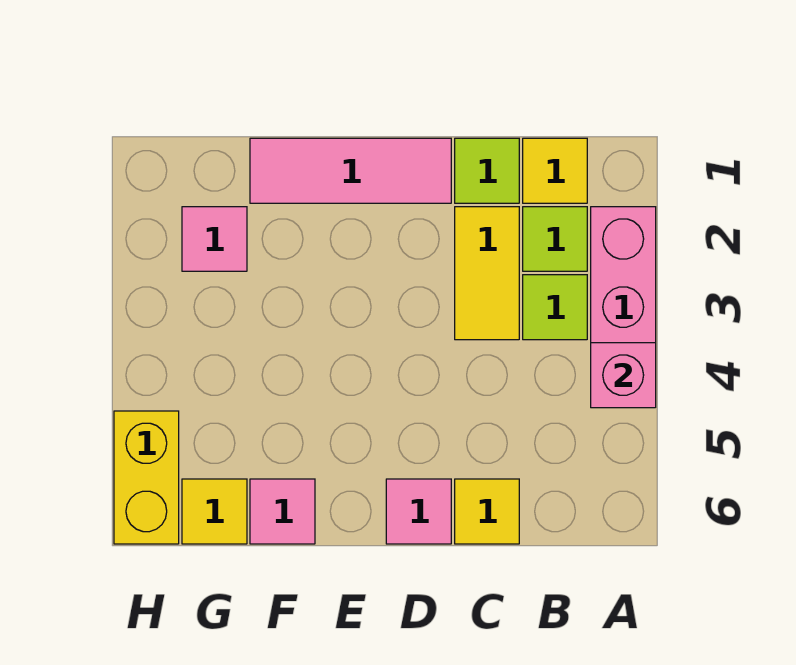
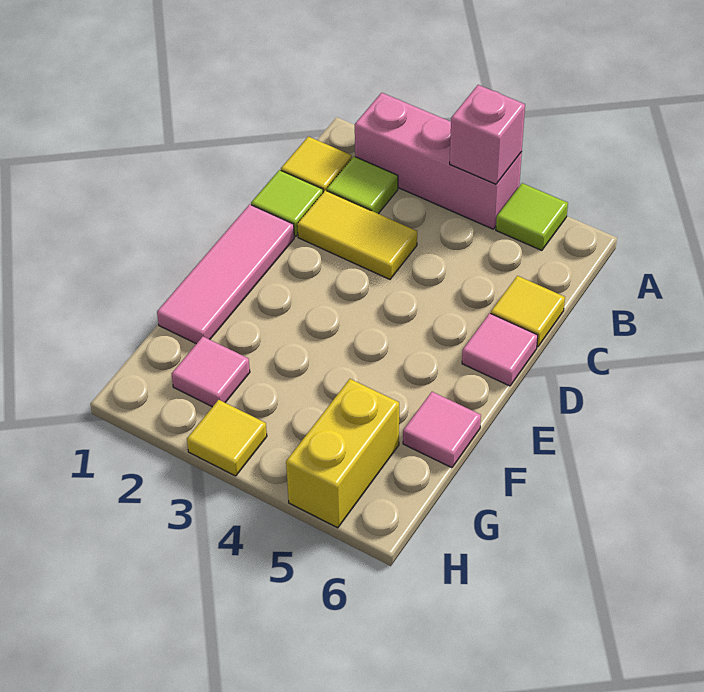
lime 1x1 tile [523,275,587,340] -> lime 1x1 tile moved to [496,183,568,250]
yellow 1x1 tile [182,479,247,544] -> yellow 1x1 tile moved to [187,400,267,476]
yellow 1x2 brick [114,411,179,544] -> yellow 1x2 brick turned to [286,379,399,528]

